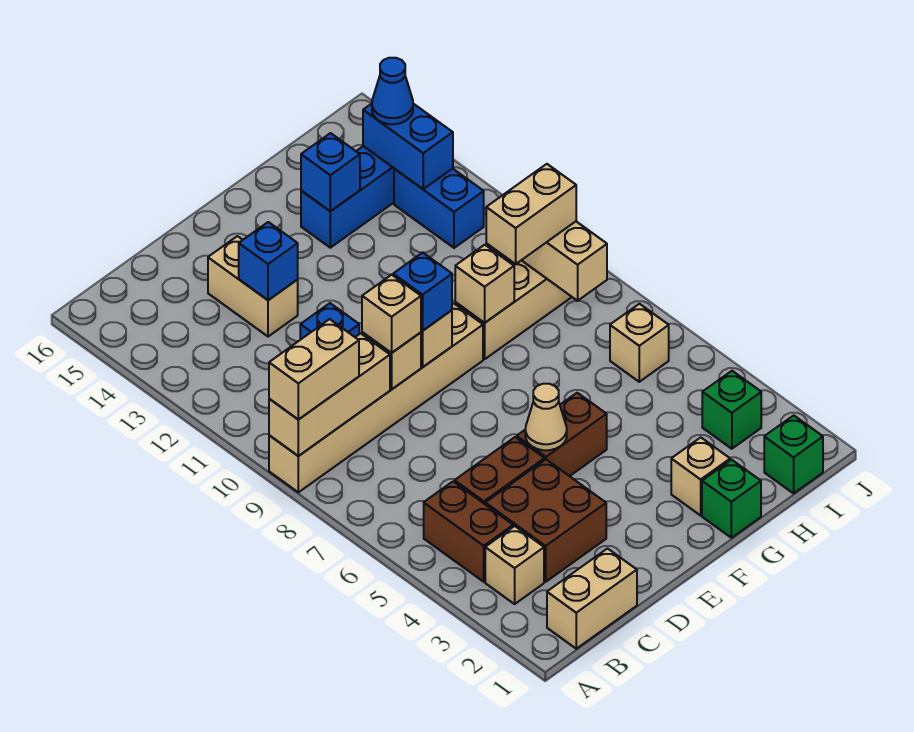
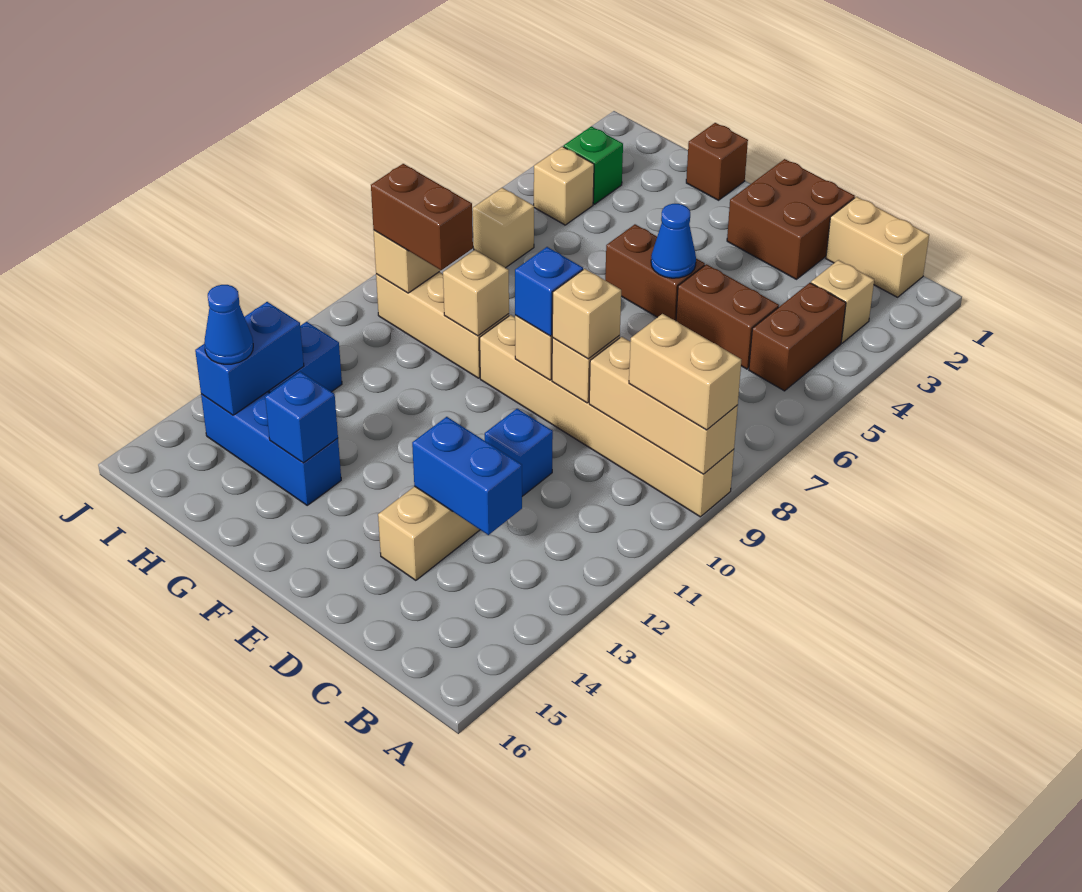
brown 2x2 brick [485,460,606,582] -> brown 2x2 brick moved to [727,159,855,279]
blue 1x1 brick [239,222,298,300] -> blue 1x2 brick [412,417,522,535]
tan 1x1 cone [525,384,567,450] -> blue 1x1 cone [651,204,696,278]
green 1x1 brick [702,460,761,538] -> brown 1x1 brick [686,123,748,200]
tan 1x1 brick [671,437,730,515] -> tan 1x1 brick moved to [534,147,594,225]
tan 1x2 brick [486,164,576,264] -> brown 1x2 brick [371,164,473,270]
green 1x1 brick [764,415,823,493] -> none

